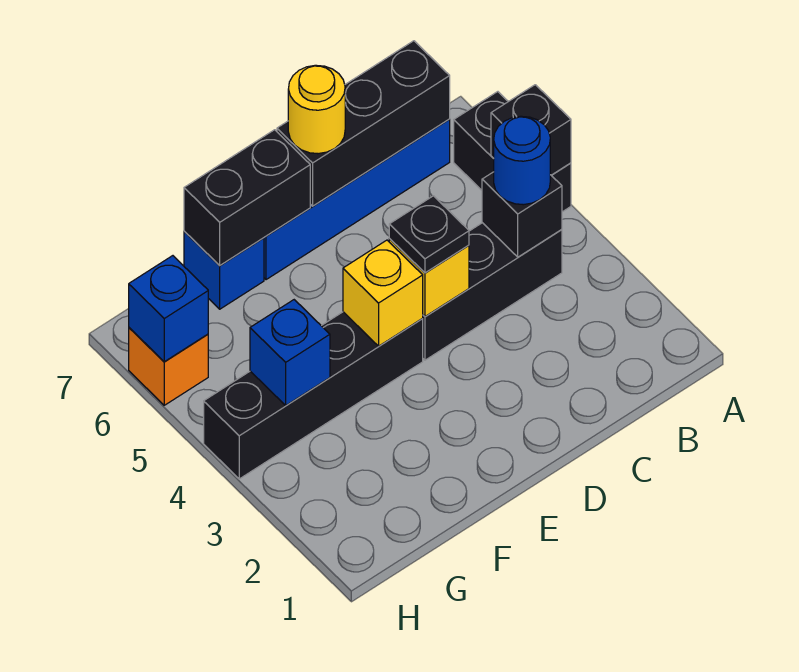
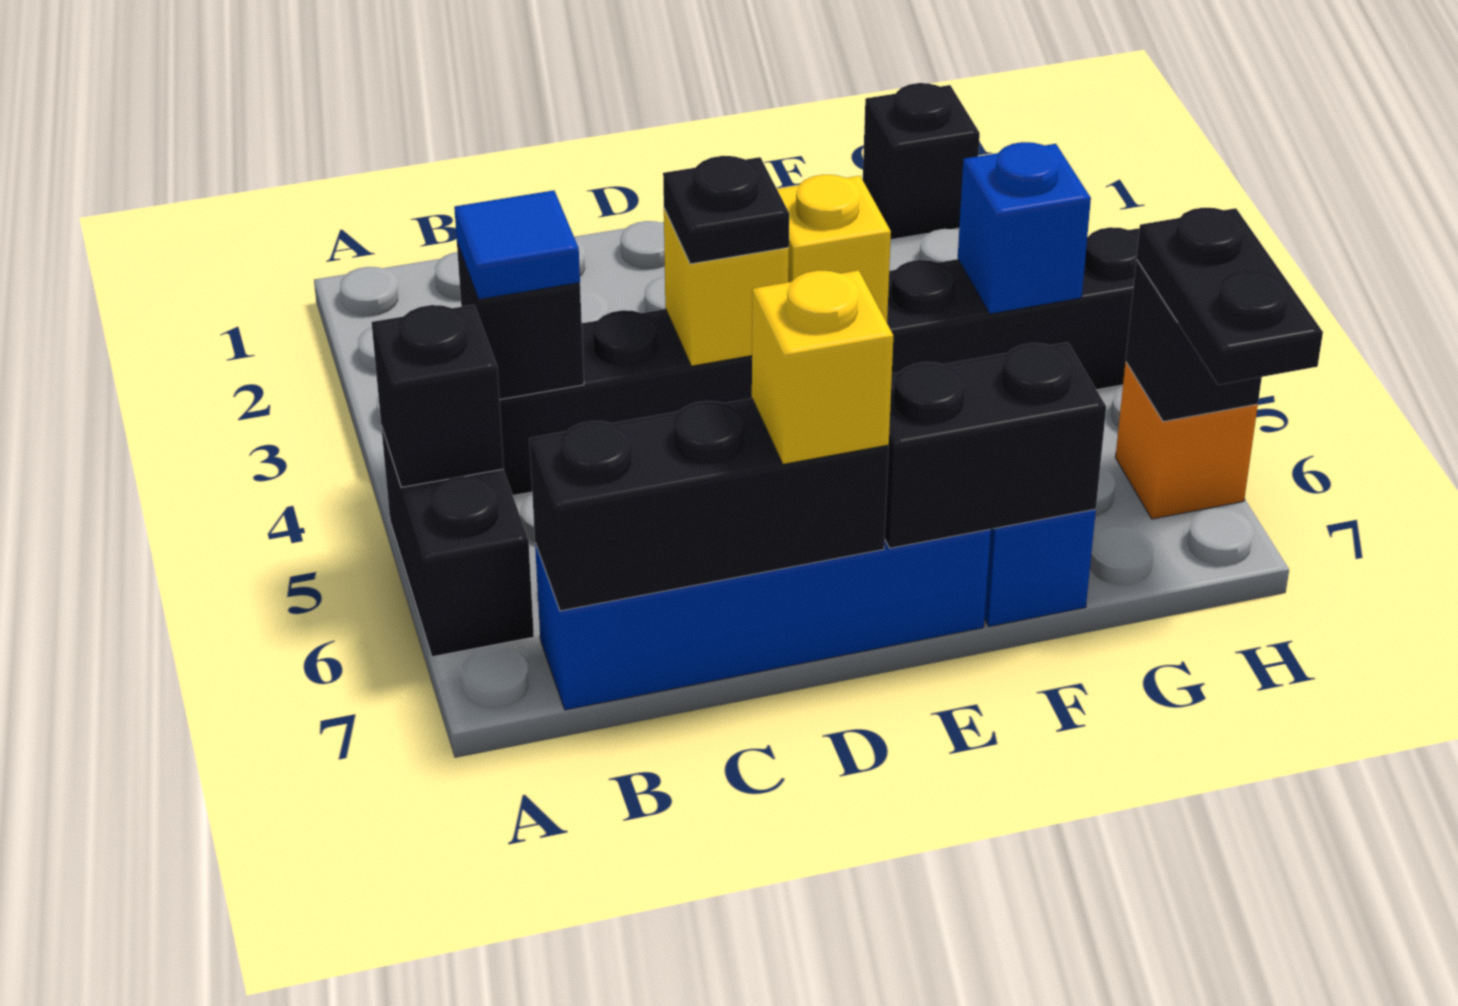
blue 1x1 round brick [493,116,550,205] -> blue 1x1 tile [454,190,580,299]
yellow 1x1 round brick [288,65,345,154] -> yellow 1x1 brick [752,270,893,464]
none -> black 1x1 brick [863,83,980,240]
blue 1x1 brick [129,256,208,362] -> black 1x1 brick [1126,260,1262,422]
none -> black 1x2 plate [1136,208,1323,385]

